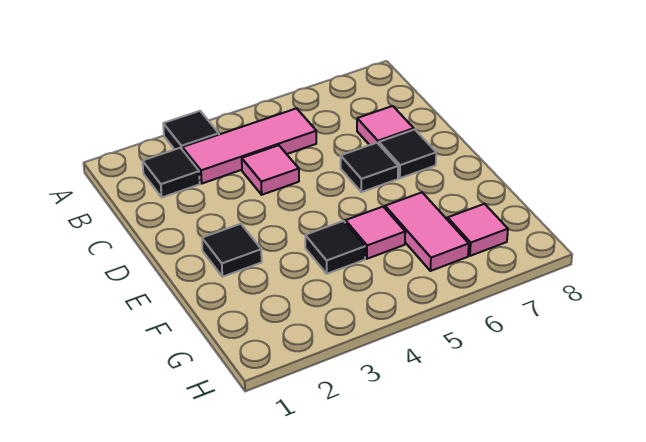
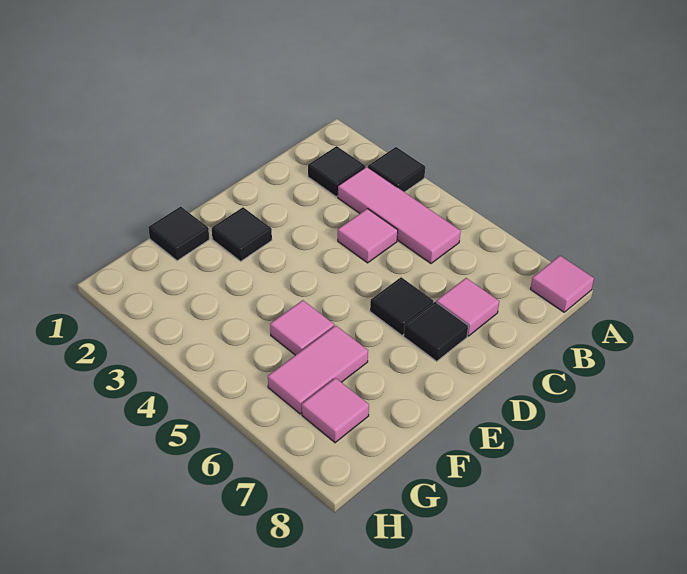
none -> pink 1x1 tile [531,256,594,312]
black 1x1 tile [305,221,365,274] -> black 1x1 tile moved to [148,206,209,261]

